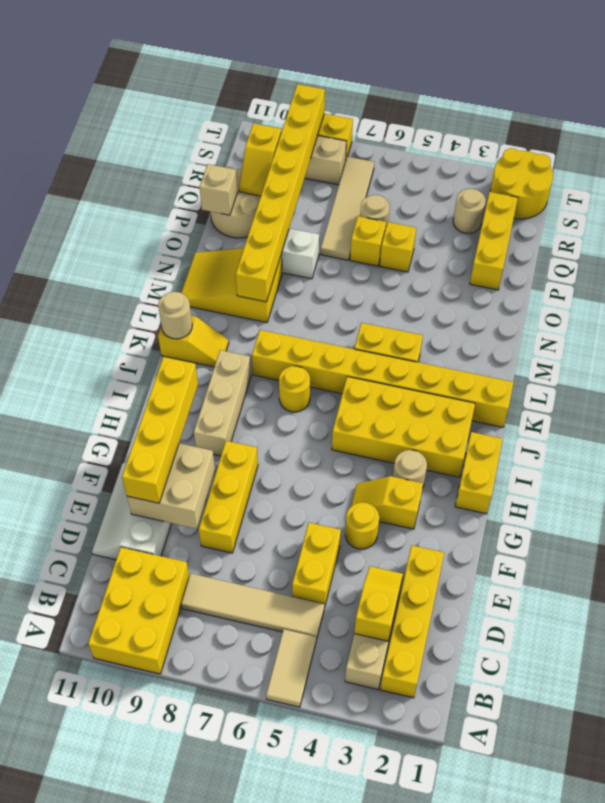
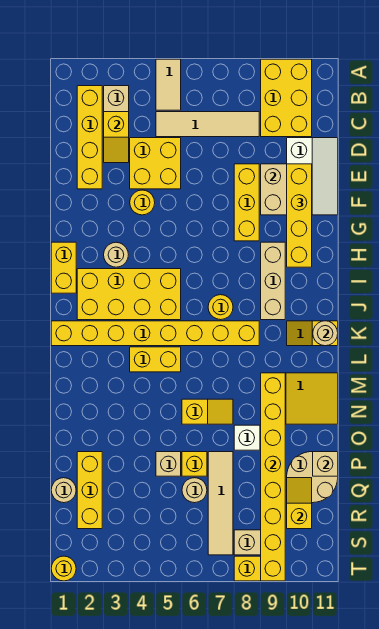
yellow 1x2 brick [292,523,341,607] -> yellow 2x2 brick [130,138,181,189]
yellow 1x2 slope [351,476,423,529] -> yellow 1x2 slope moved to [182,399,233,424]
yellow 1x1 brick [380,222,416,272] -> tan 1x1 brick [156,452,181,476]
tan 1x1 round brick [453,189,486,233] -> tan 1x1 round brick moved to [51,478,76,503]
yellow 2x2 round brick [490,148,553,219] -> yellow 1x1 round brick [51,556,76,581]

